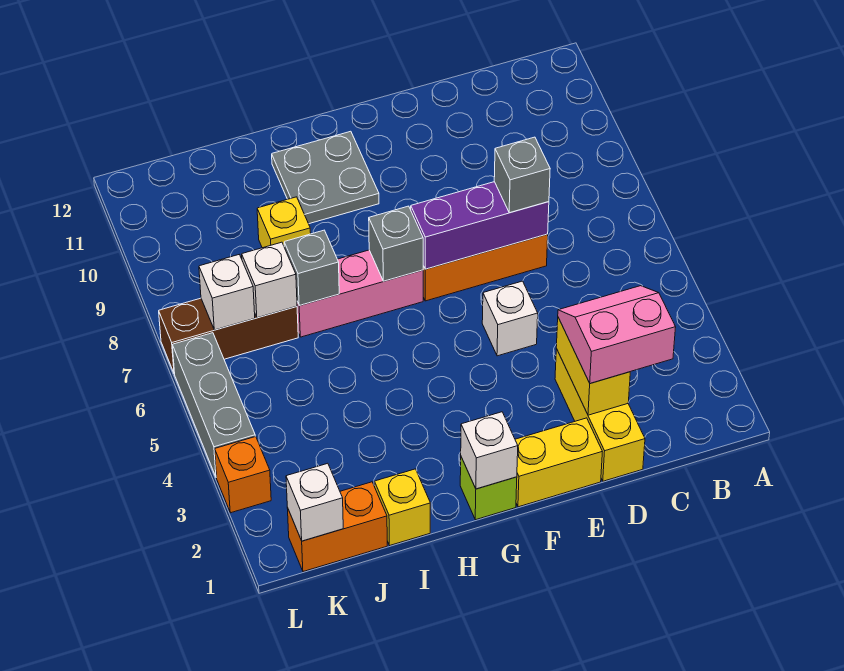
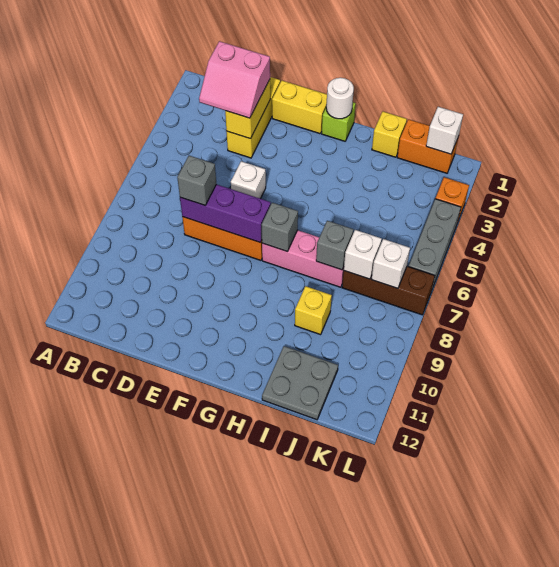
white 1x1 brick [461,412,518,489] -> white 1x1 round brick [326,78,354,119]
grey 2x2 plate [272,131,379,224] -> grey 2x2 plate moved to [262,346,338,420]

